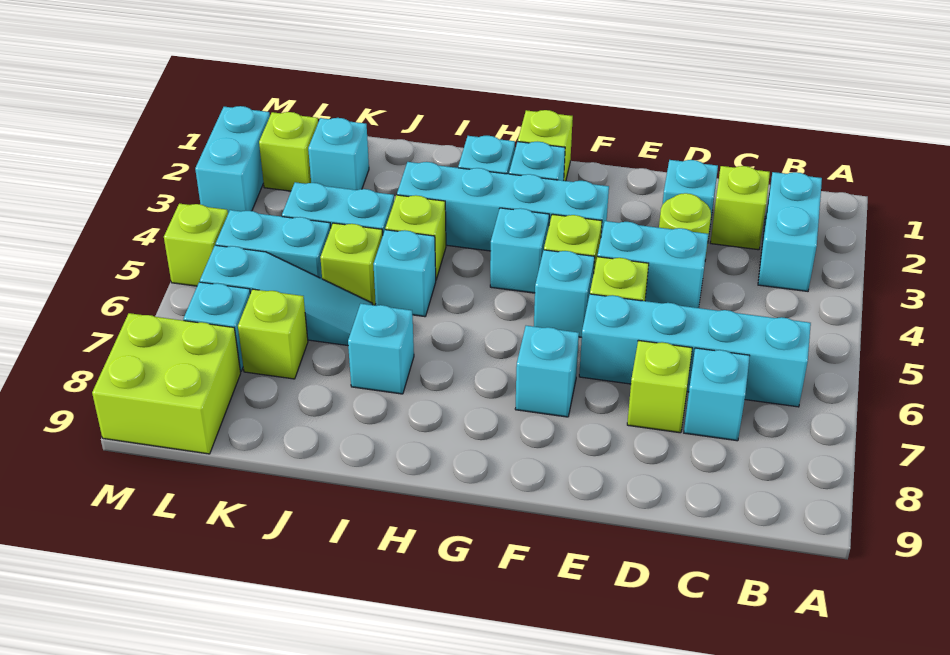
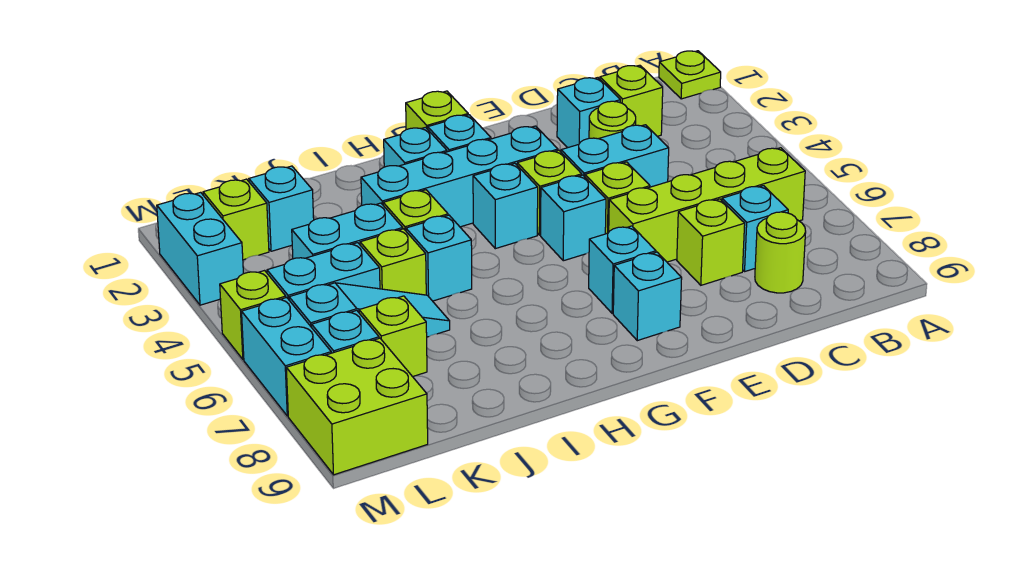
none -> lime 1x1 plate [659,51,721,99]
cyan 1x2 brick [758,172,822,291] -> cyan 1x2 brick moved to [242,298,331,416]
cyan 1x4 brick [579,294,811,407] -> lime 1x4 brick [609,148,805,262]
none -> lime 1x1 round brick [755,212,806,293]
cyan 1x1 brick [348,304,414,394] -> cyan 1x1 brick moved to [613,252,682,341]

